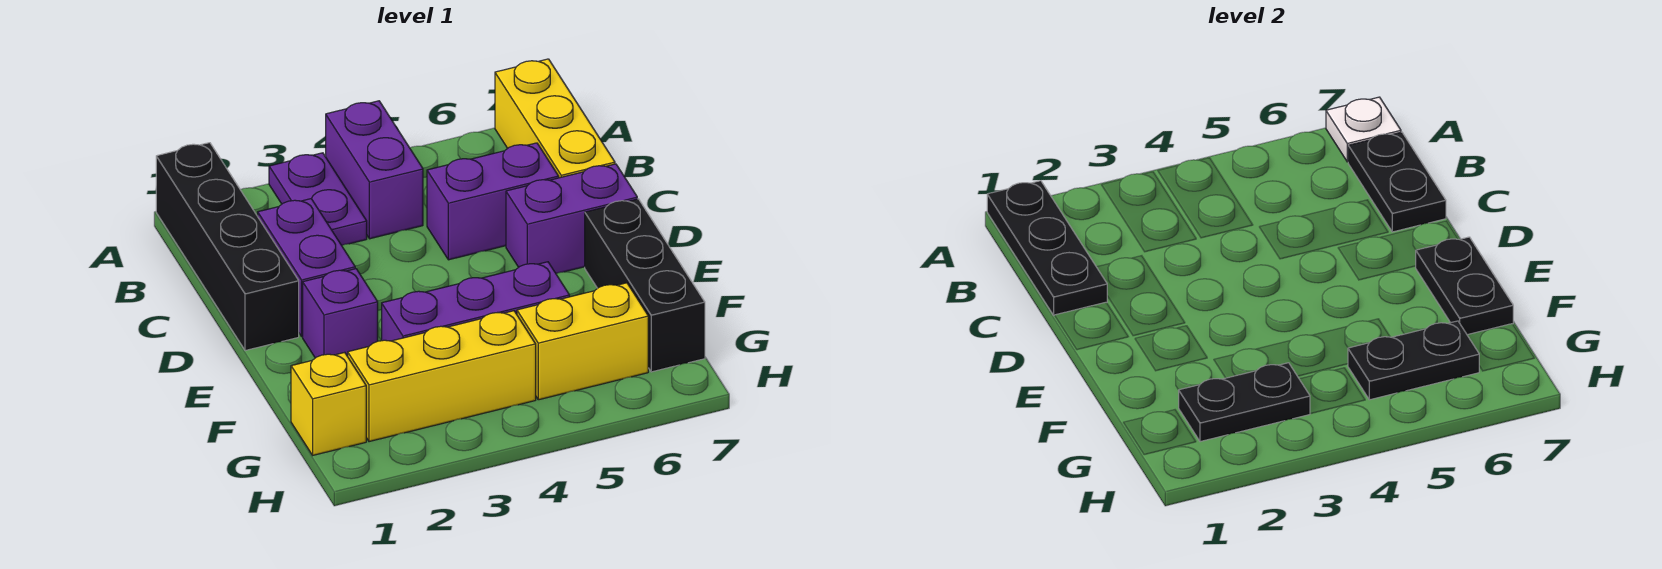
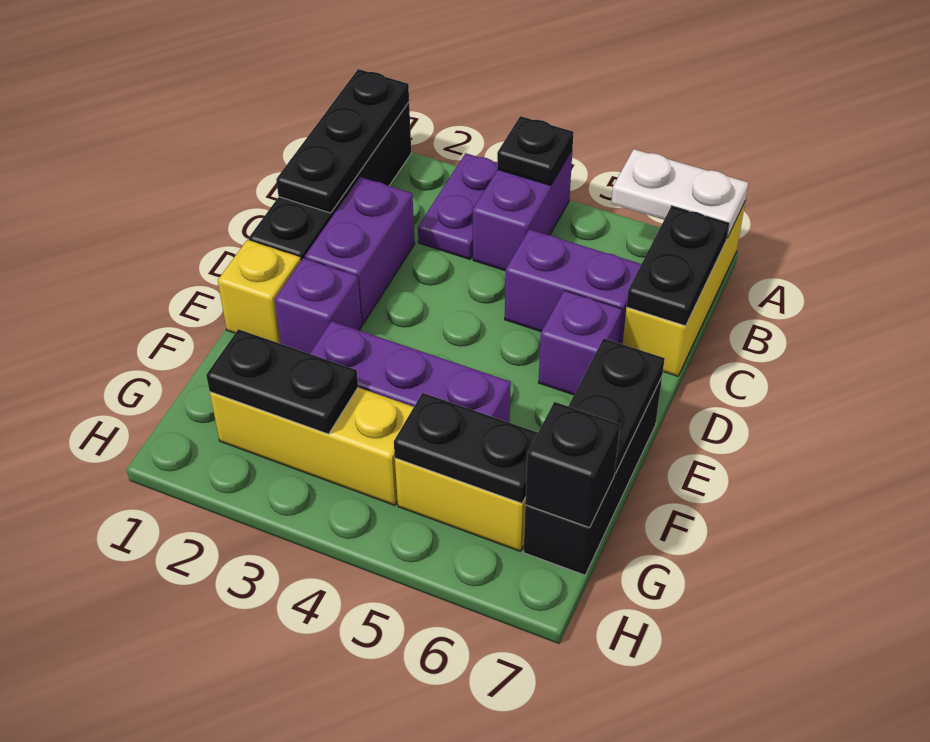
none -> black 1x1 plate [497,116,574,186]
white 1x1 plate [1326,97,1401,162] -> white 1x2 plate [611,149,748,238]
purple 1x2 brick [506,164,637,274] -> purple 1x1 brick [538,290,622,395]
yellow 1x1 brick [291,352,366,455] -> yellow 1x1 brick moved to [218,240,301,344]
none -> black 1x1 brick [525,402,620,528]

